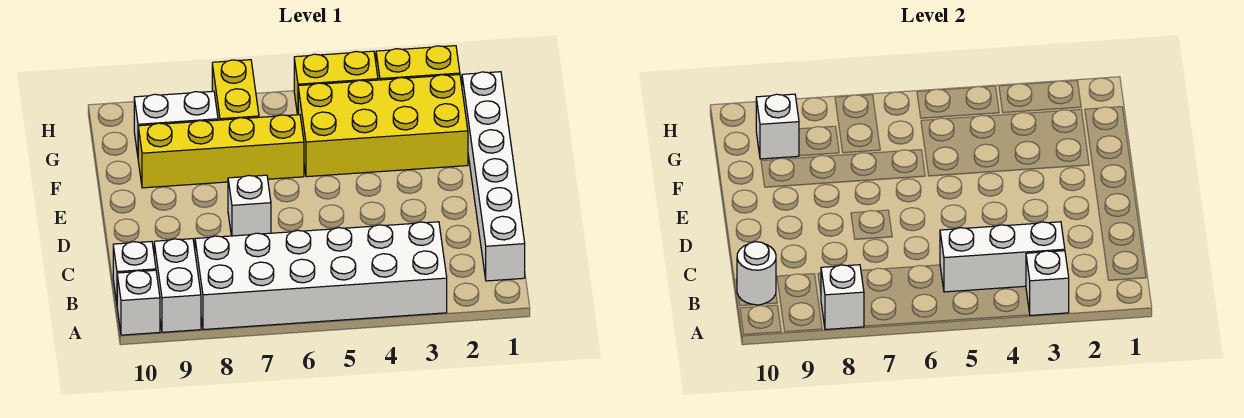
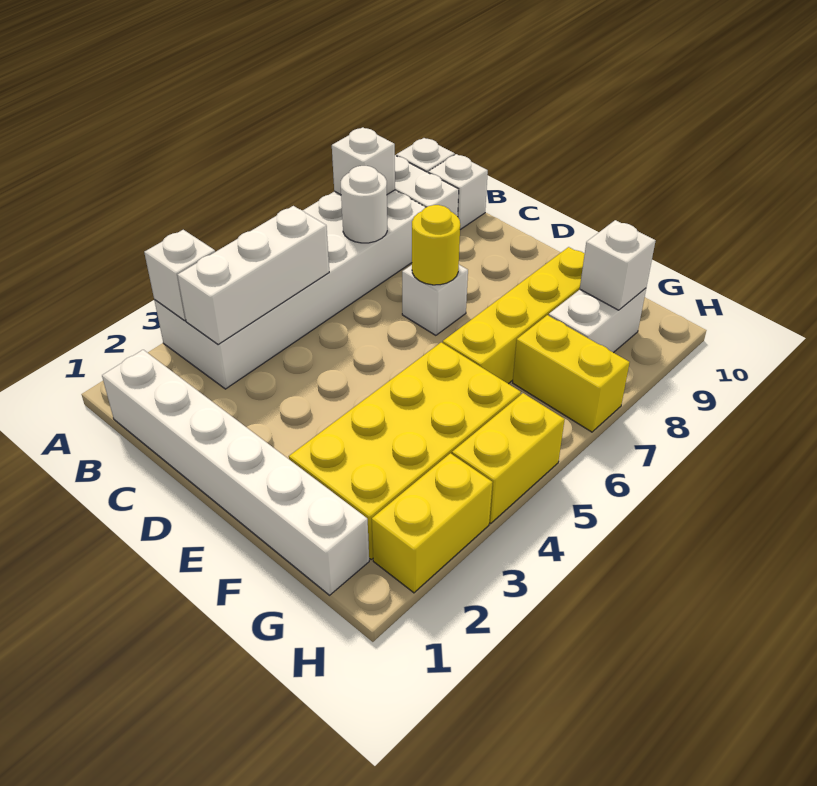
white 1x1 round brick [737,242,776,305] -> white 1x1 round brick moved to [341,166,387,243]
none -> yellow 1x1 round brick [412,205,460,285]

